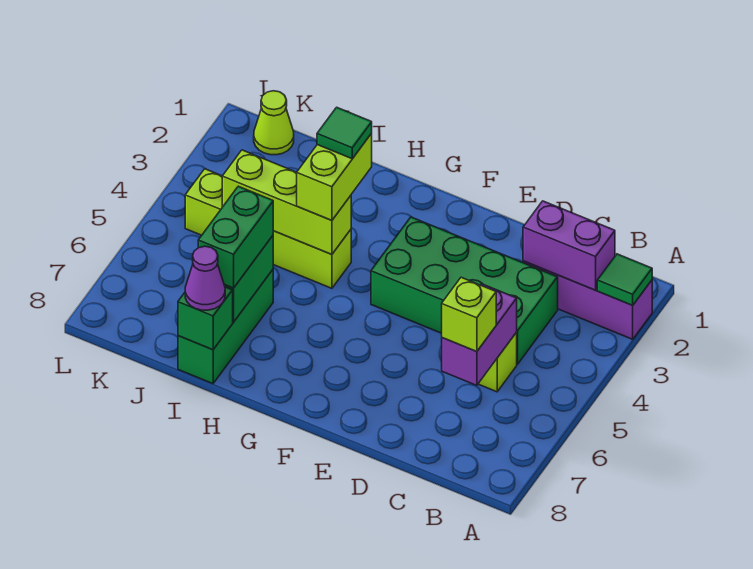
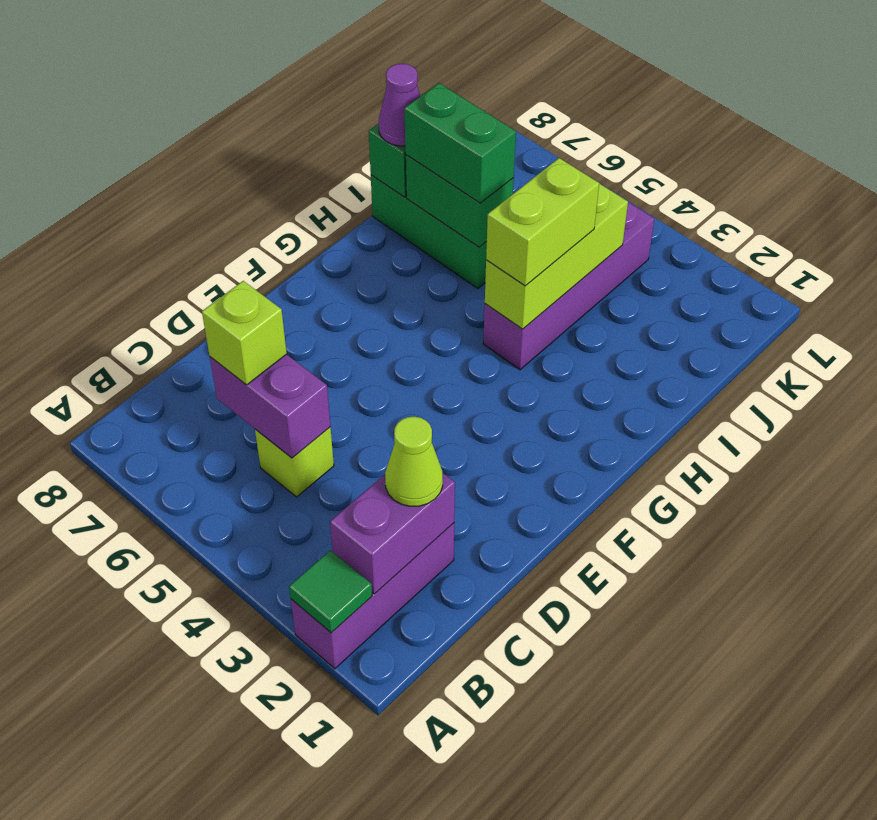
green 2x4 brick [371,217,558,364] -> none
lime 1x2 brick [297,134,372,220] -> lime 1x2 brick turned to [486,158,599,286]
green 1x1 tile [317,107,372,159] -> none
lime 1x4 brick [185,169,351,288] -> purple 1x4 brick [483,202,654,370]
lime 1x1 cone [254,91,294,155] -> lime 1x1 cone moved to [385,417,443,506]

